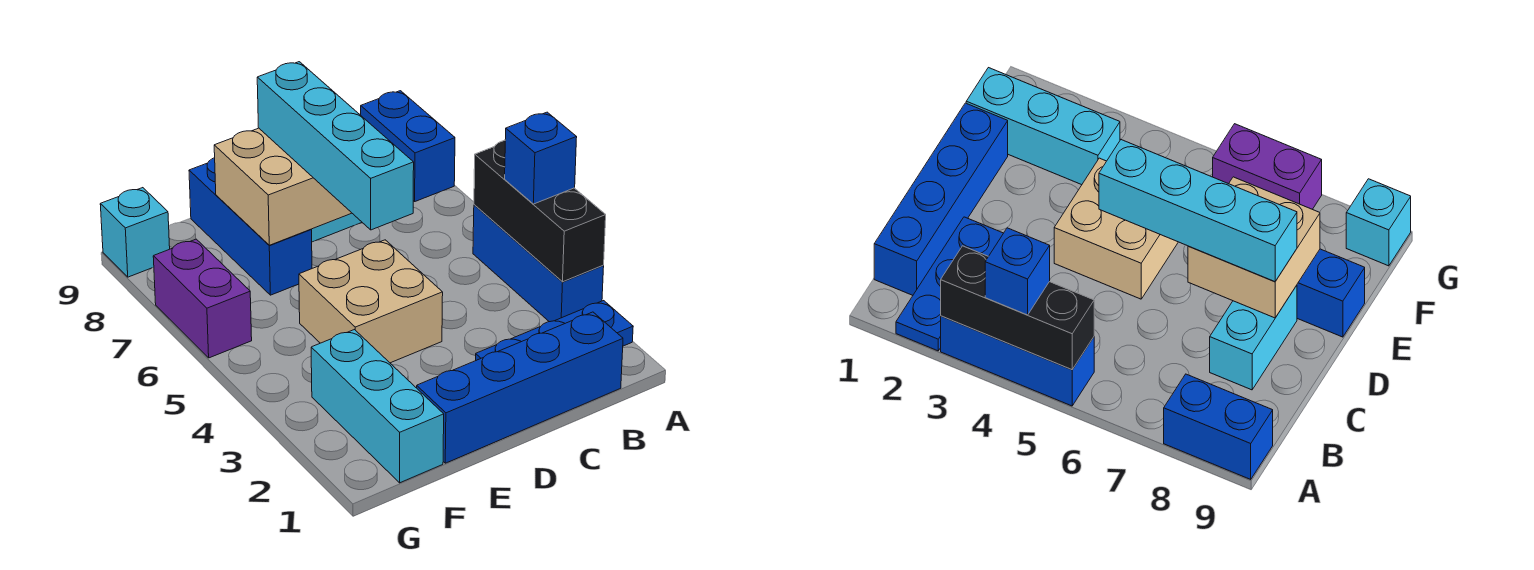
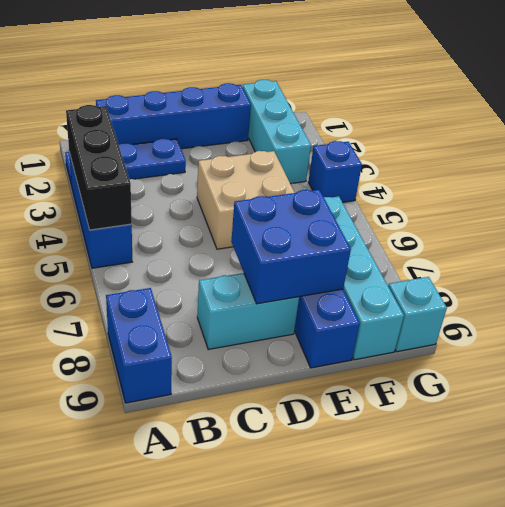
blue 1x1 brick [505,112,577,204] -> blue 1x1 brick moved to [308,141,362,202]
cyan 1x4 brick [257,62,414,230] -> cyan 1x4 brick moved to [324,196,404,360]
tan 2x2 brick [214,128,351,245] -> blue 2x2 brick [231,190,351,304]
purple 1x2 brick [153,239,252,358] -> none

